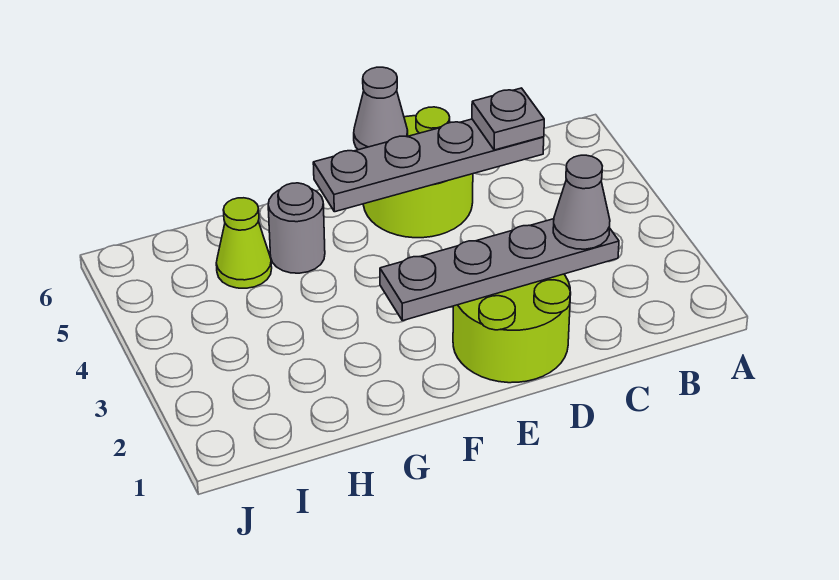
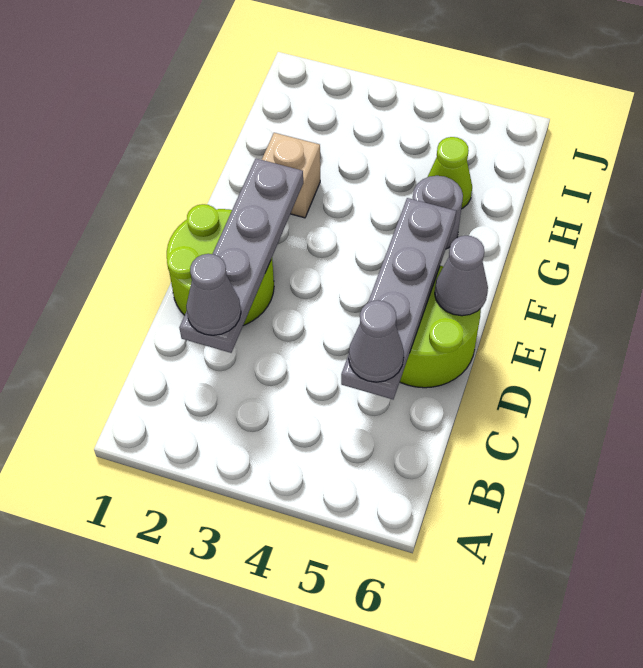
grey 1x1 plate [472,88,544,150] -> grey 1x1 cone [349,300,404,382]
none -> tan 1x1 brick [262,133,320,218]

